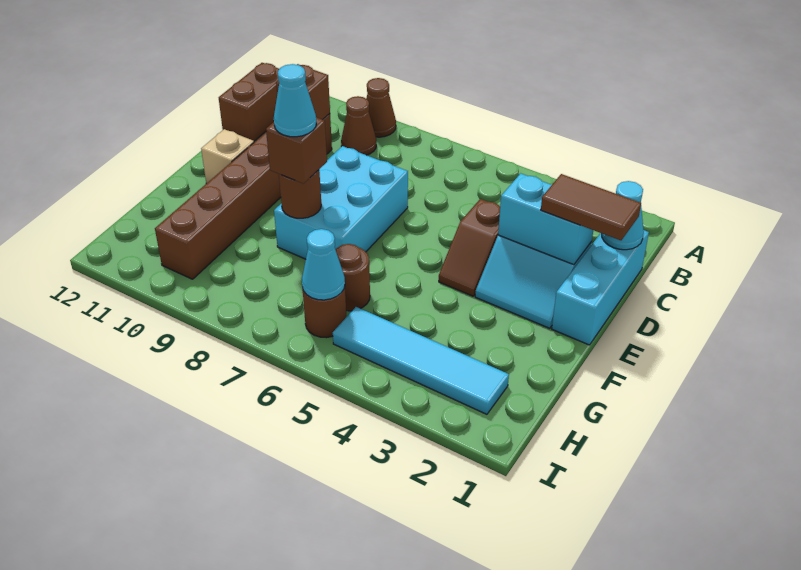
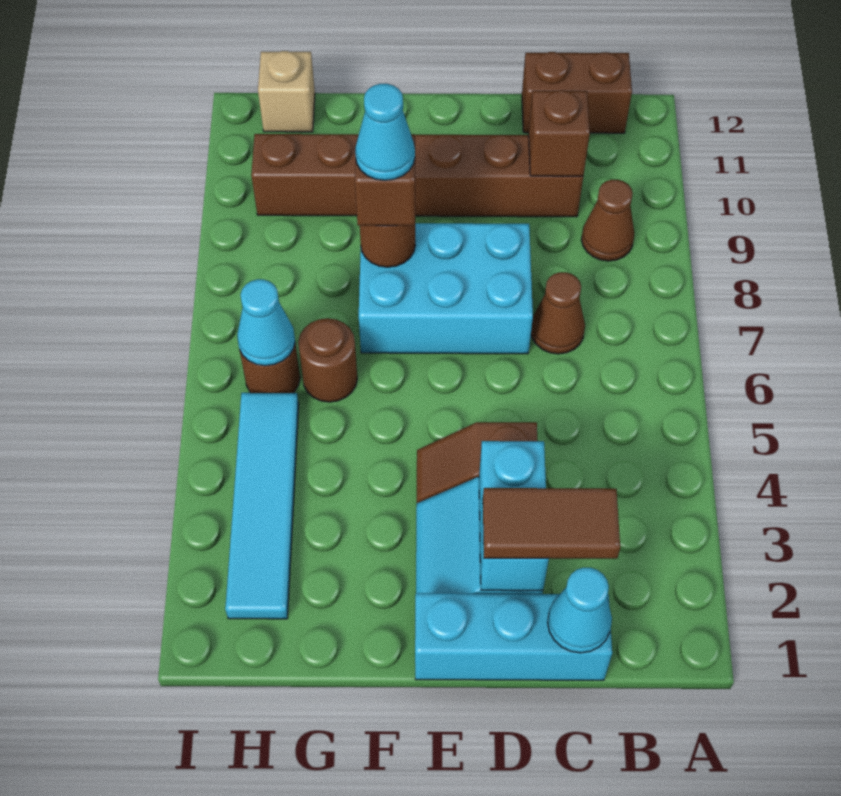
brown 1x1 cone [366,78,396,137] -> brown 1x1 cone moved to [531,272,585,354]
brown 1x2 tile [541,174,641,240] -> brown 1x2 tile turned to [483,488,620,559]
tan 1x1 brick [201,129,254,184] -> tan 1x1 brick moved to [258,51,315,132]

